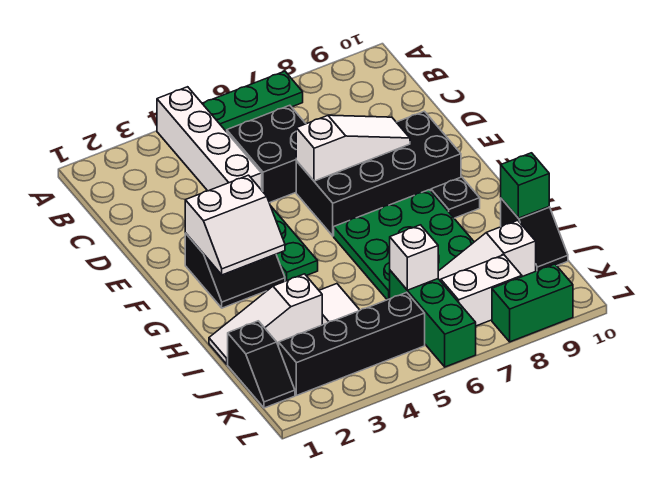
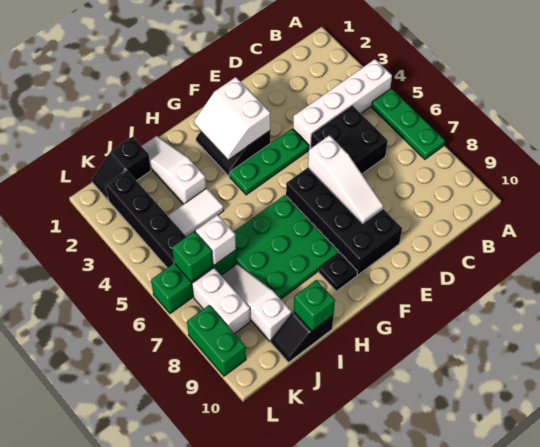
none -> green 1x1 brick [172,231,213,282]

